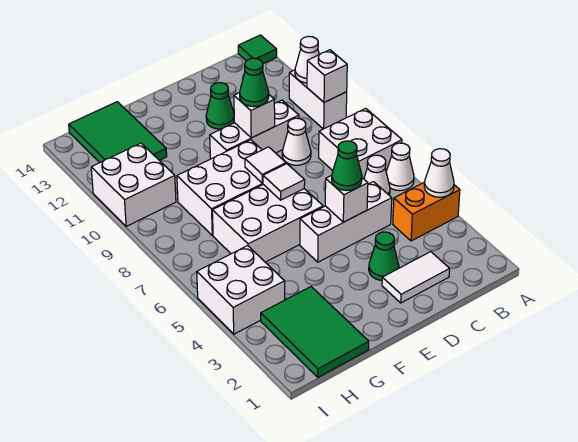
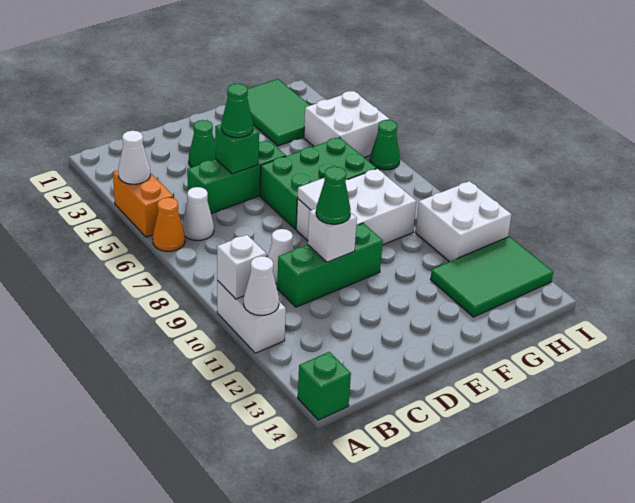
orange 1x2 brick [393,182,460,241] -> orange 1x2 brick turned to [113,171,173,237]
white 1x1 cone [386,143,414,191] -> orange 1x1 cone [153,197,185,251]
white 2x2 brick [319,108,402,179] -> none
green 1x1 tile [238,35,277,64] -> green 1x1 brick [298,352,351,420]
white 1x2 tile [382,252,450,303] -> none
white 1x3 brick [300,182,392,262] -> green 1x3 brick [187,141,286,214]
white 1x3 brick [210,100,299,159] -> green 1x3 brick [277,223,383,307]
white 1x1 brick [325,176,368,222] -> green 1x1 brick [215,124,259,174]
green 1x1 cone [206,83,234,129] -> green 1x1 cone moved to [370,120,400,170]
white 2x3 brick [212,185,323,262] -> green 2x3 brick [260,137,376,229]
white 1x1 tile [263,164,305,200] -> none
green 2x3 tile [69,102,167,162] -> green 2x3 tile turned to [431,237,553,317]

